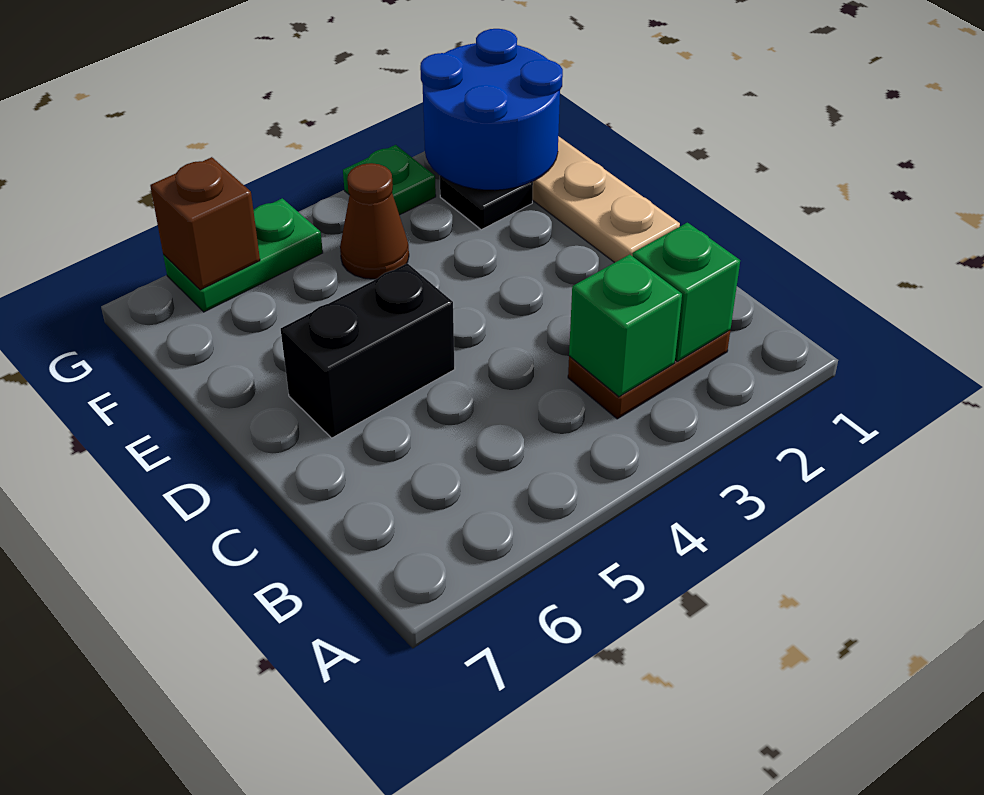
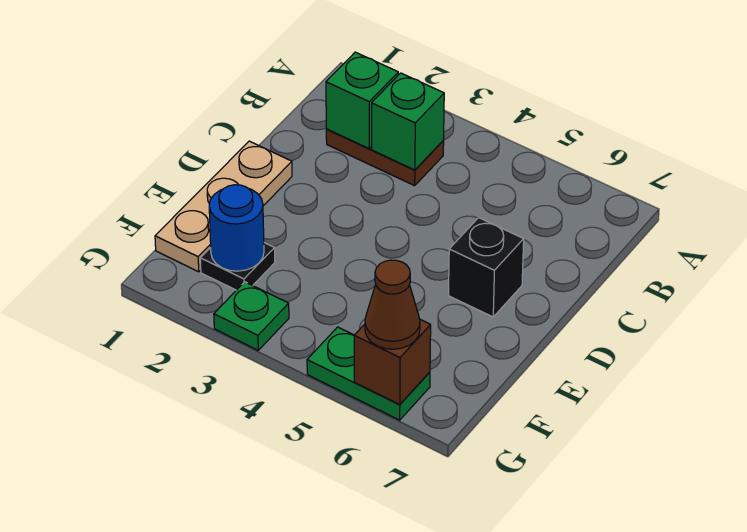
black 1x2 brick [281,263,455,438] -> black 1x1 brick [449,218,524,317]
blue 2x2 round brick [420,29,563,190] -> blue 1x1 round brick [209,185,264,271]
brown 1x1 cone [340,163,409,279] -> brown 1x1 cone moved to [365,260,420,349]

